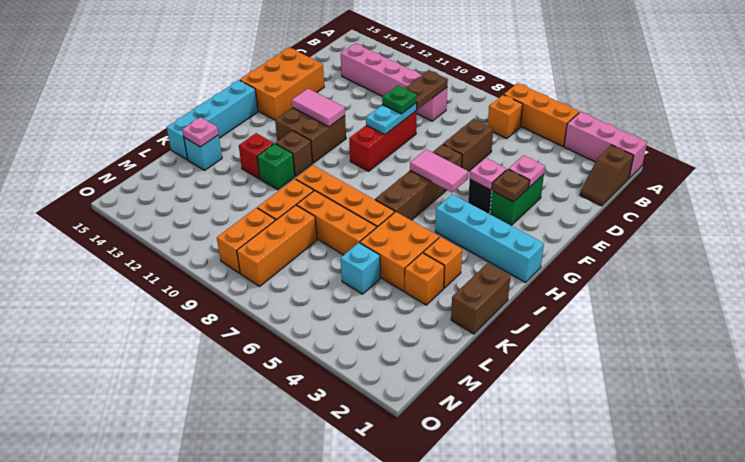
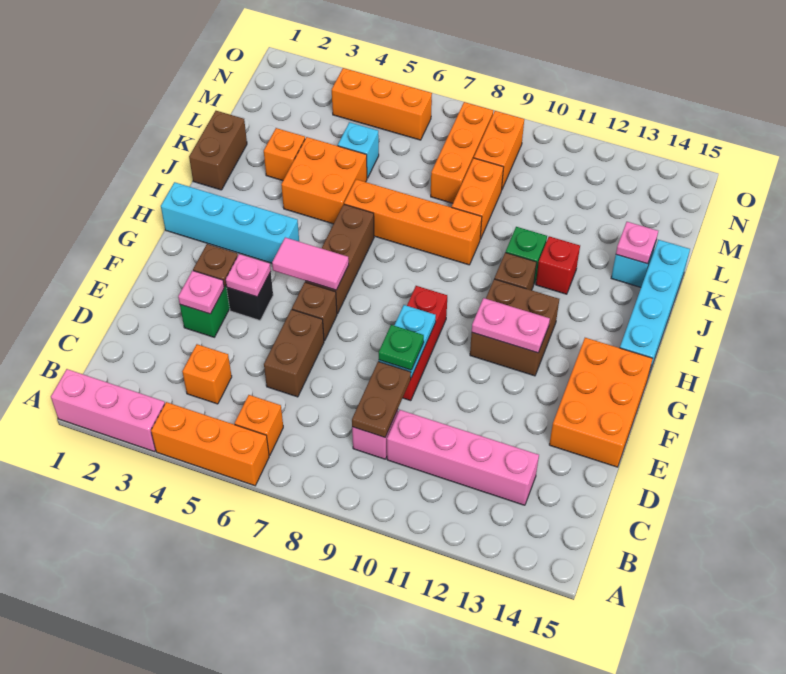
brown 1x2 slope [580,145,634,206] -> none
pink 1x2 tile [292,89,345,127] -> pink 1x2 plate [472,298,550,353]
orange 1x1 brick [423,237,462,288] -> orange 1x1 brick moved to [182,344,232,404]
orange 1x3 brick [297,191,377,255] -> orange 1x3 brick moved to [332,68,432,140]

